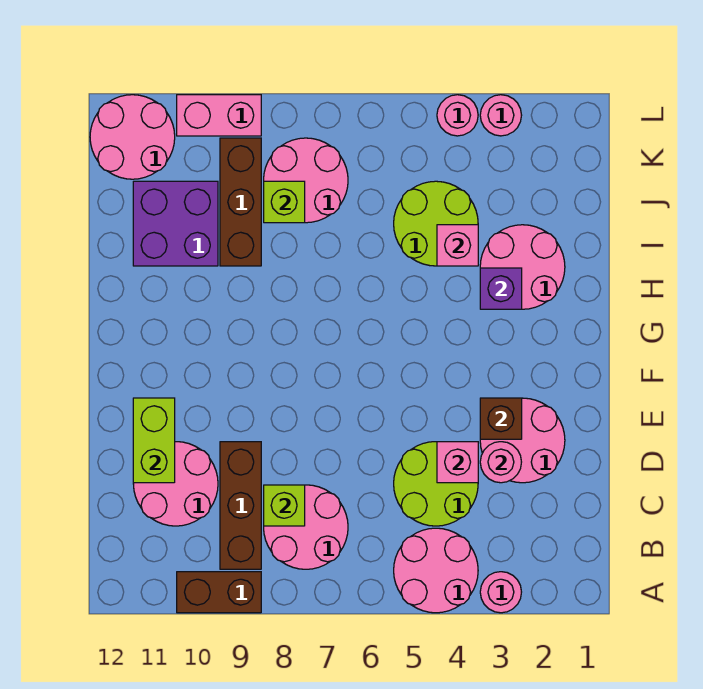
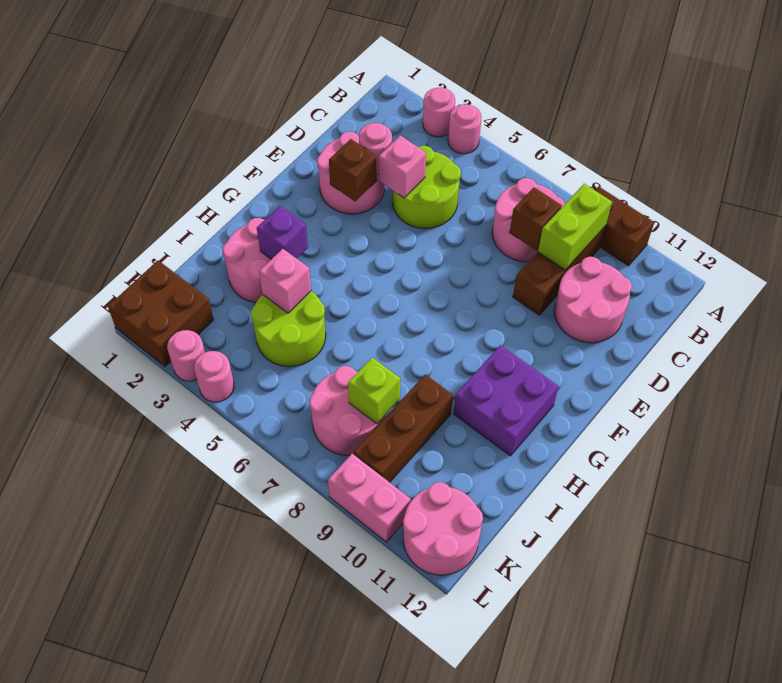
pink 2x2 round brick [394,528,478,613] -> pink 1x1 round brick [448,104,482,154]
lime 1x1 brick [264,485,305,526] -> brown 1x1 brick [510,187,561,251]
lime 1x2 brick [133,398,175,483] -> lime 1x2 brick moved to [538,184,612,270]
purple 2x2 brick [133,181,218,266] -> purple 2x2 brick moved to [454,345,559,456]
none -> brown 2x2 brick [108,261,213,366]

